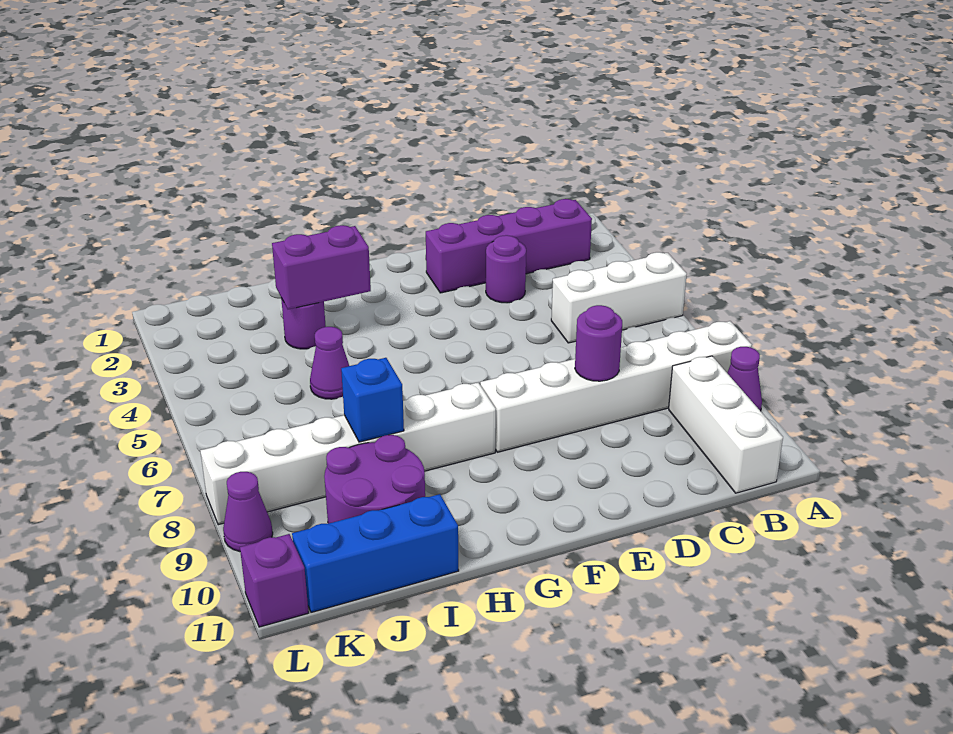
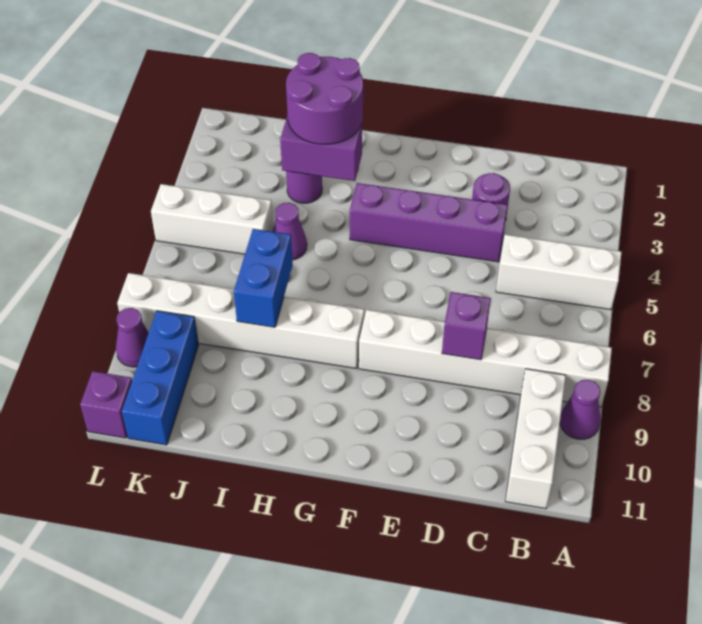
purple 1x4 brick [426,199,592,293] -> purple 1x4 brick moved to [350,183,507,262]
purple 1x1 round brick [575,305,622,381] -> purple 1x1 brick [442,292,491,360]
blue 1x1 brick [341,358,404,442] -> blue 1x2 brick [234,229,293,327]
purple 2x2 round brick [324,435,425,524] -> purple 2x2 round brick moved to [286,53,363,144]
blue 1x3 brick [292,494,459,612] -> blue 1x3 brick turned to [122,311,198,445]
none -> white 1x3 brick [151,184,273,254]

